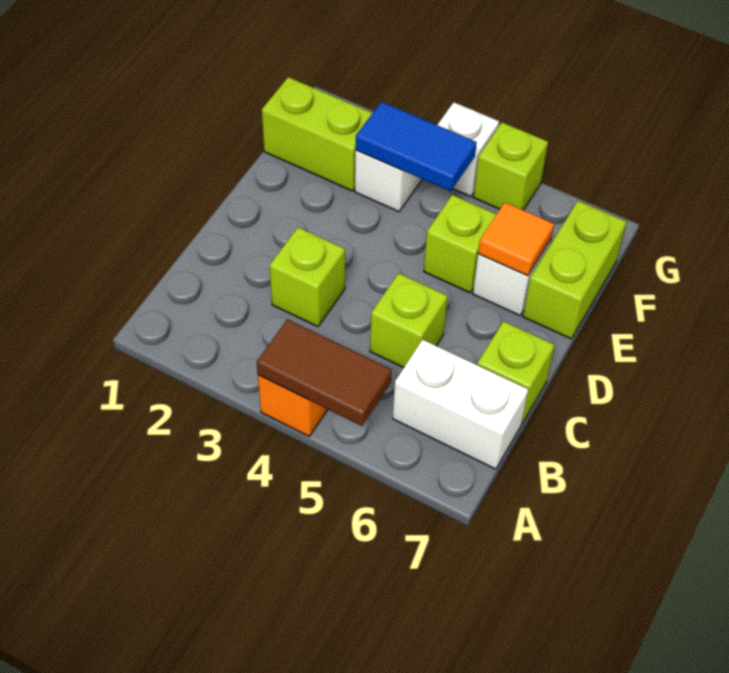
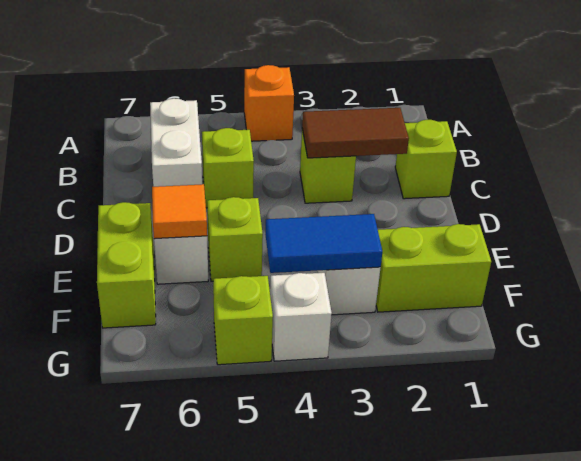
brown 1x2 tile [257,319,392,426] -> brown 1x2 tile moved to [302,108,409,158]
white 1x2 brick [393,340,528,469] -> white 1x2 brick turned to [150,98,202,187]
lime 1x1 brick [477,321,554,424] -> lime 1x1 brick moved to [395,120,457,199]

